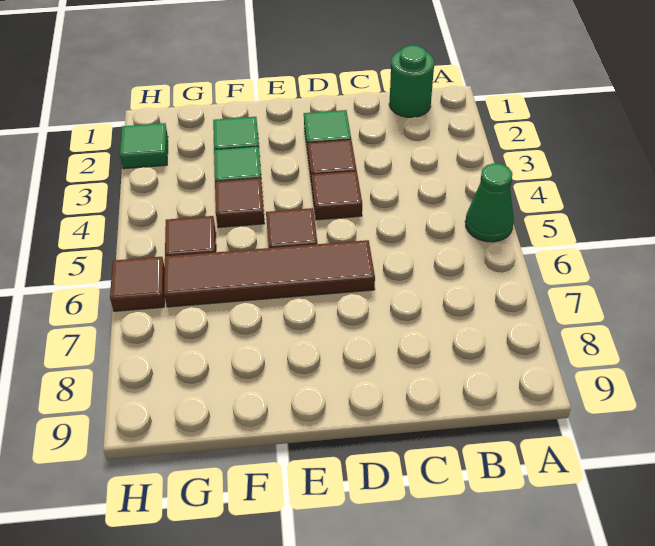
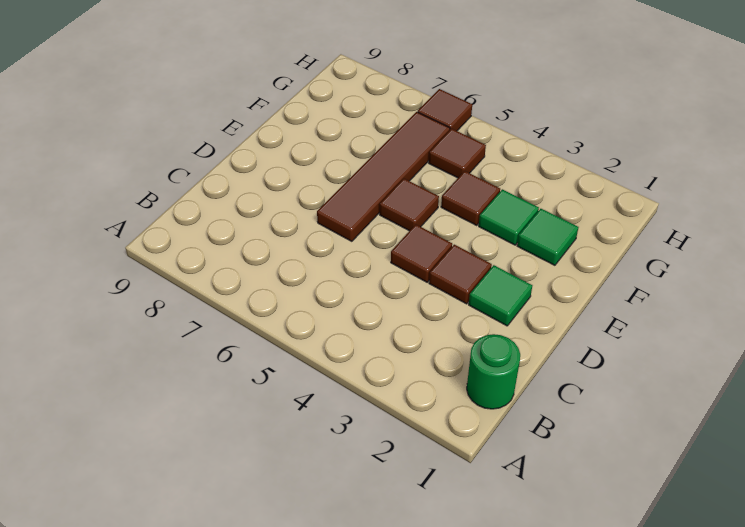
green 1x1 cone [465,163,514,242] -> none
green 1x1 tile [120,123,168,169] -> none

